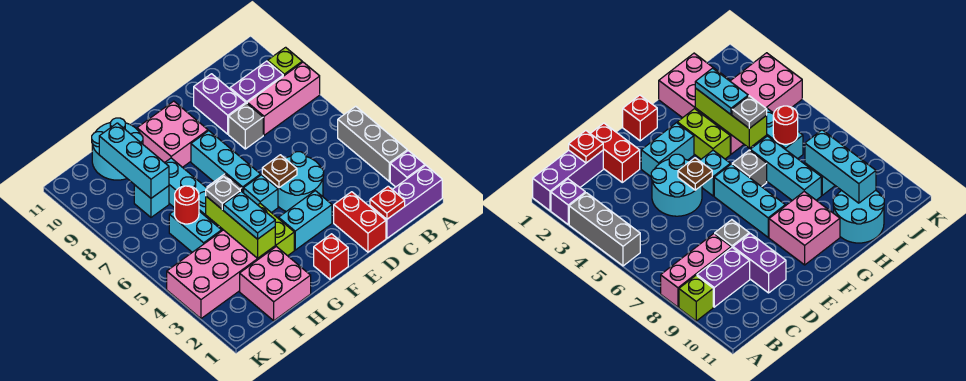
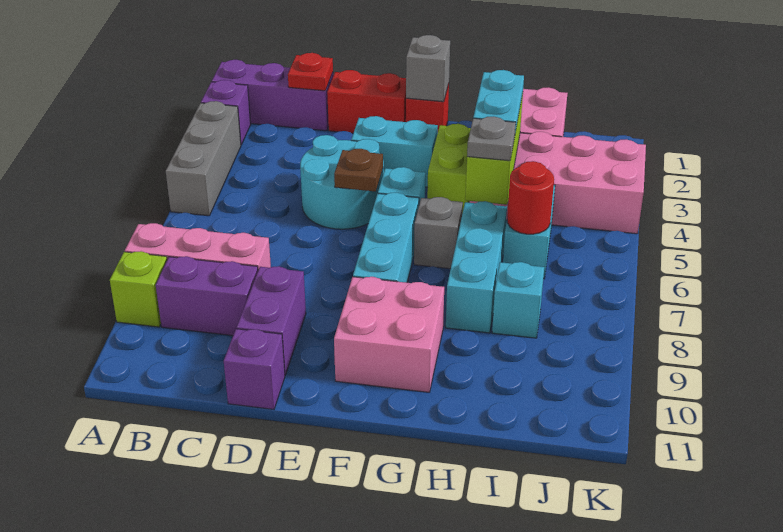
red 1x2 brick [334,192,386,252] -> red 1x2 brick turned to [327,70,406,133]
grey 1x1 brick [229,103,263,149] -> grey 1x1 brick moved to [406,35,450,102]
none -> purple 1x1 brick [224,329,285,409]
cyan 2x2 round brick [92,118,143,180] -> none
cyan 1x3 brick [99,123,169,198] -> none

